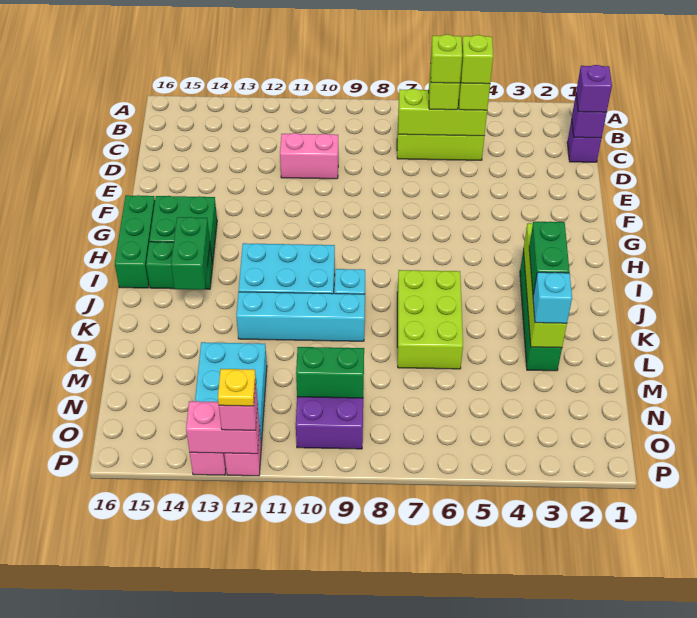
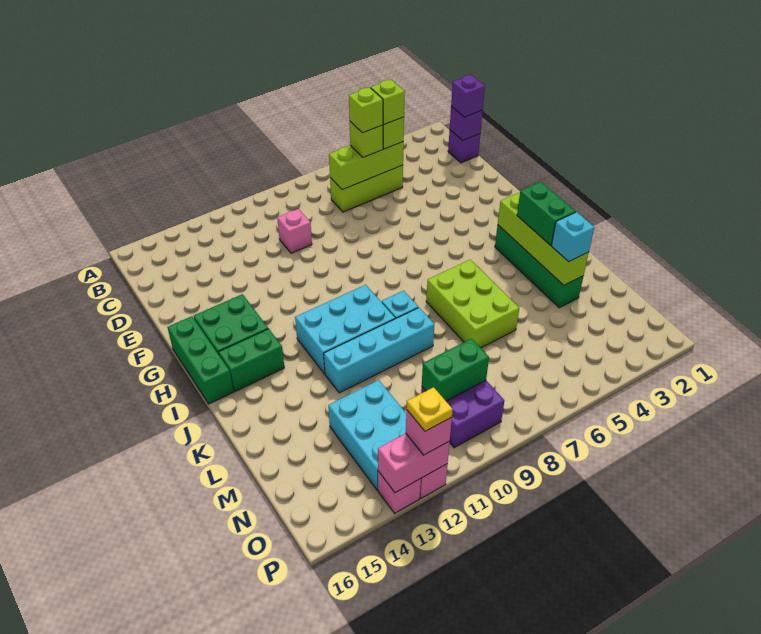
pink 1x2 brick [280,133,338,179] -> pink 1x1 brick [277,209,312,253]
green 1x2 brick [171,217,210,290] -> none

